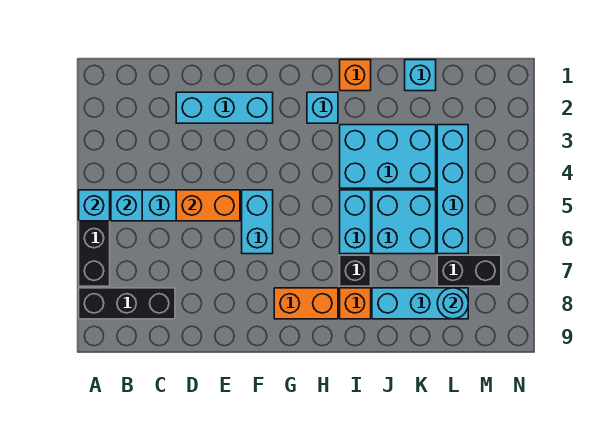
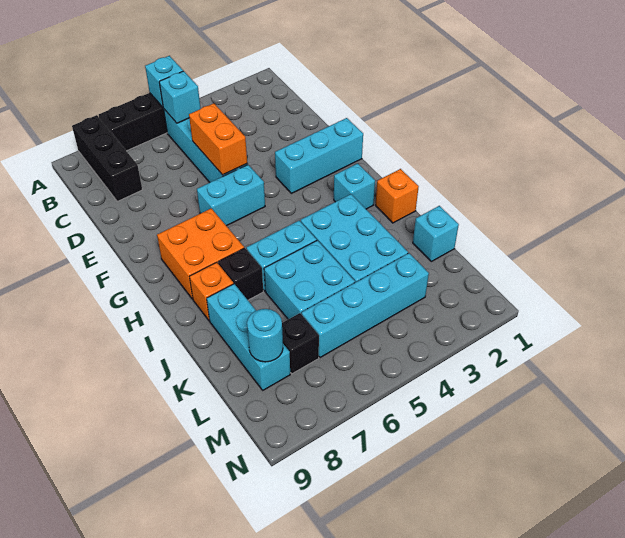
cyan 1x3 brick [176,92,273,123] -> cyan 1x3 brick turned to [275,118,363,193]
orange 1x2 brick [274,288,338,319] -> orange 2x2 brick [157,208,244,299]
black 1x2 brick [437,255,501,286] -> black 1x1 brick [282,313,319,374]

